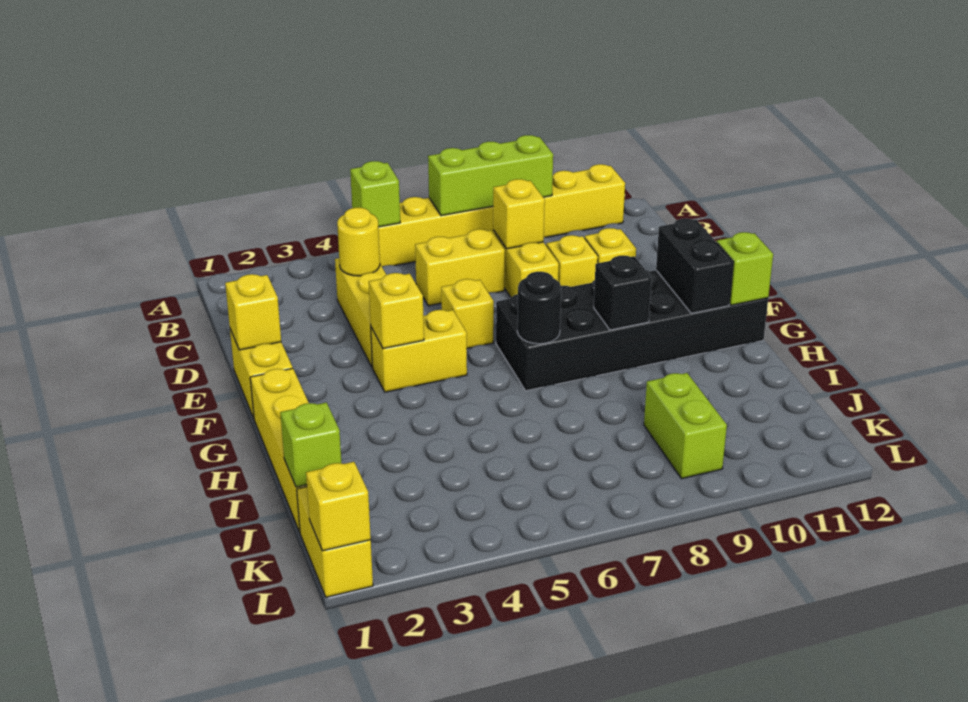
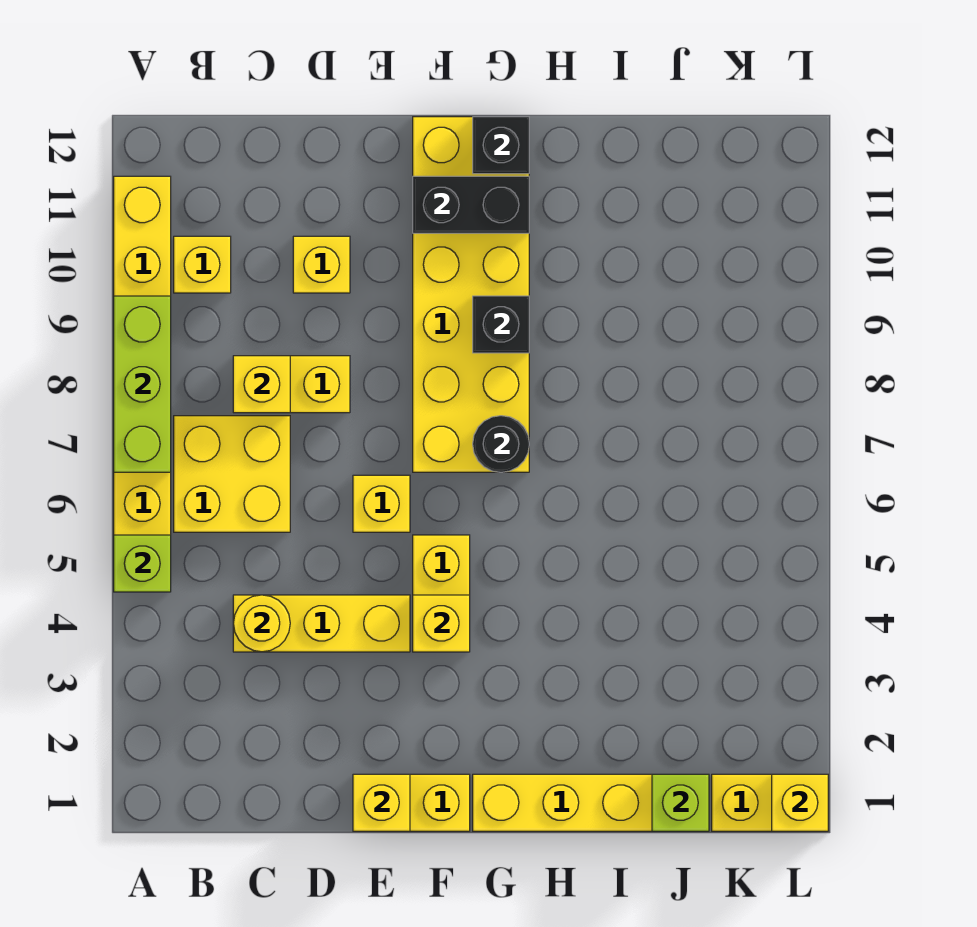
yellow 1x2 brick [415,229,505,306] -> yellow 2x2 brick [174,416,290,532]
yellow 1x1 brick [546,235,598,287] -> yellow 1x1 brick moved to [174,236,231,293]
black 2x6 brick [496,270,768,391] -> yellow 2x6 brick [413,117,529,472]
lime 1x1 brick [717,232,773,305] -> black 1x1 brick [473,117,529,174]
lime 1x2 brick [644,373,727,479] -> none

